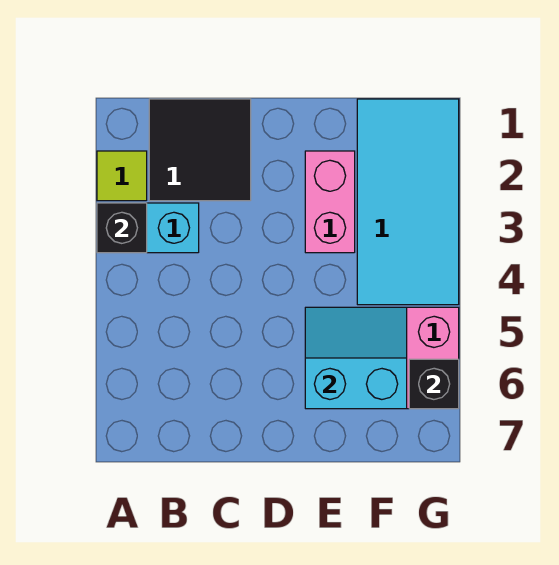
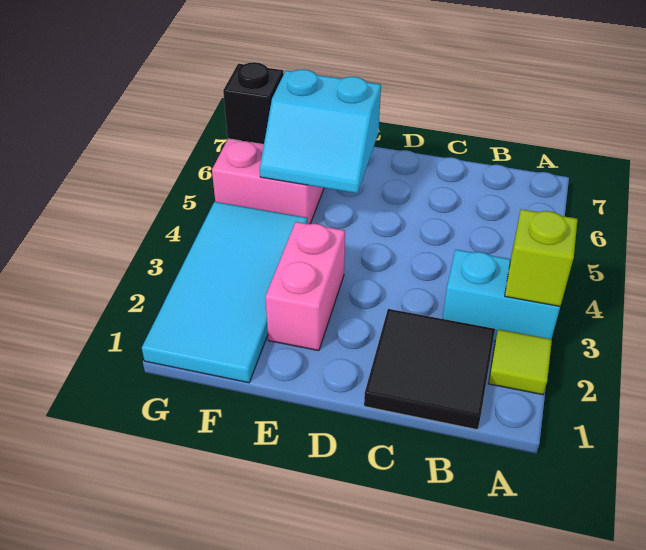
black 1x1 brick [97,203,147,253] -> lime 1x1 brick [505,209,578,306]

